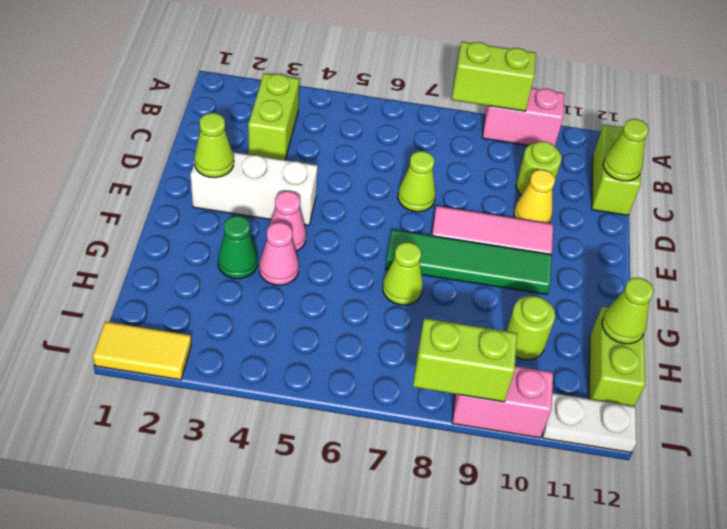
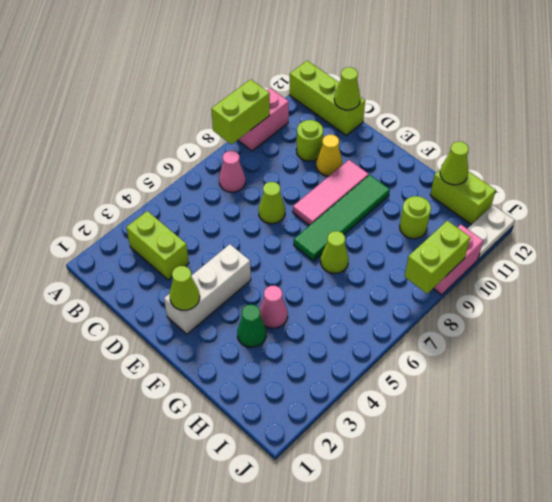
lime 1x2 brick [592,125,641,215] -> lime 1x3 brick [289,61,365,135]
pink 1x1 cone [269,191,306,252] -> pink 1x1 cone moved to [219,151,245,192]
yellow 1x2 tile [93,322,192,380] -> none

